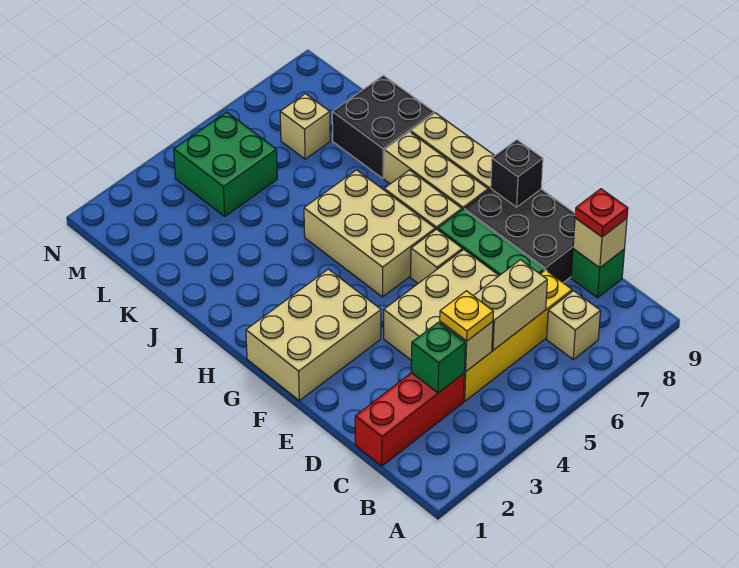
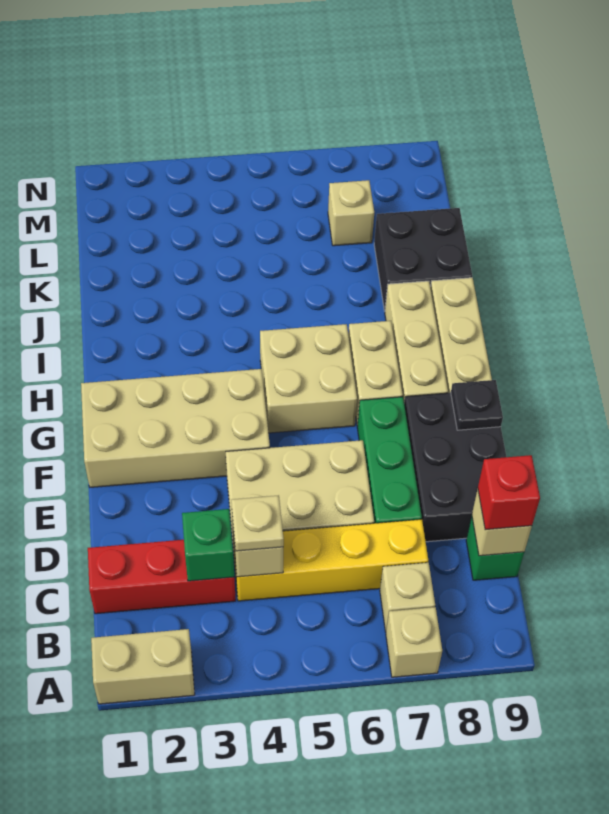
yellow 1x1 plate [440,291,493,341] -> tan 1x1 plate [231,495,284,551]
tan 1x2 brick [473,260,547,350] -> tan 1x2 brick moved to [91,629,195,704]
red 1x1 plate [575,189,628,237] -> red 1x1 brick [478,455,540,530]
tan 2x3 brick [246,269,381,401] -> tan 2x4 brick [81,369,270,487]
tan 1x1 brick [411,229,462,283] -> tan 1x1 brick moved to [386,607,442,677]
black 1x1 brick [491,140,543,207] -> black 1x1 plate [451,380,503,430]
tan 2x3 brick [304,170,435,297] -> tan 2x2 brick [260,324,357,433]
green 2x2 brick [174,112,277,216] -> none

